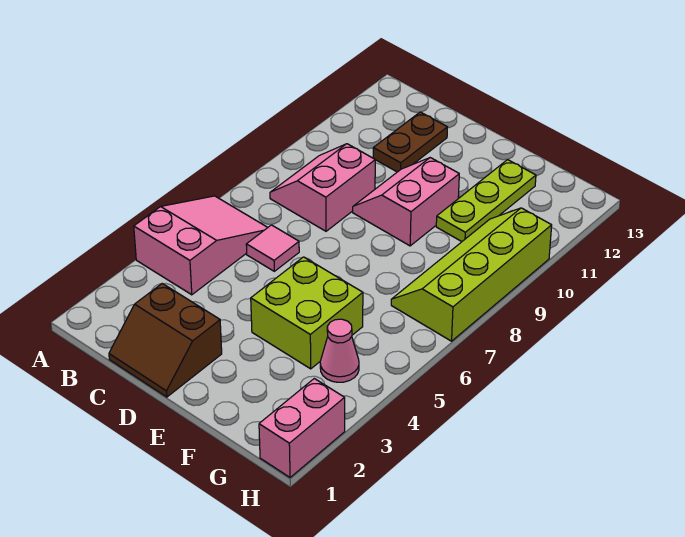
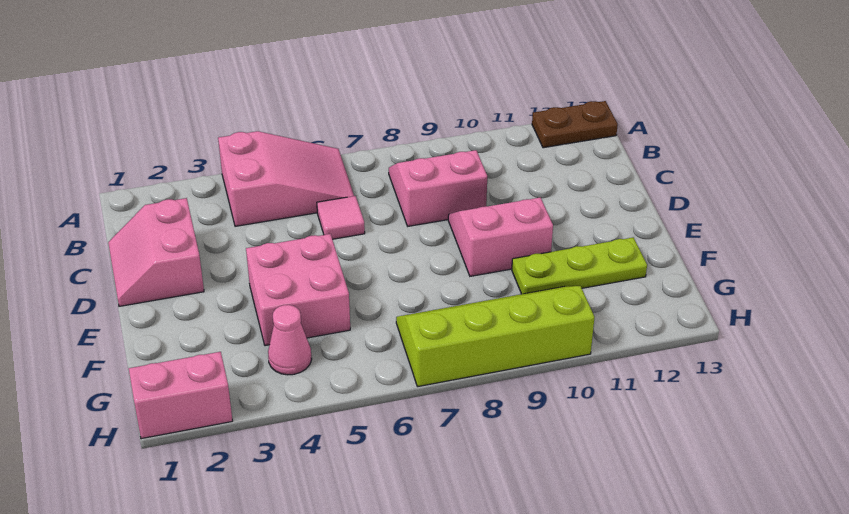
brown 2x2 slope [109,284,222,397] -> pink 2x2 slope [108,198,204,306]
brown 1x2 plate [373,112,448,172] -> brown 1x2 plate moved to [532,101,618,148]
lime 2x2 brick [251,257,363,369] -> pink 2x2 brick [246,234,350,346]

